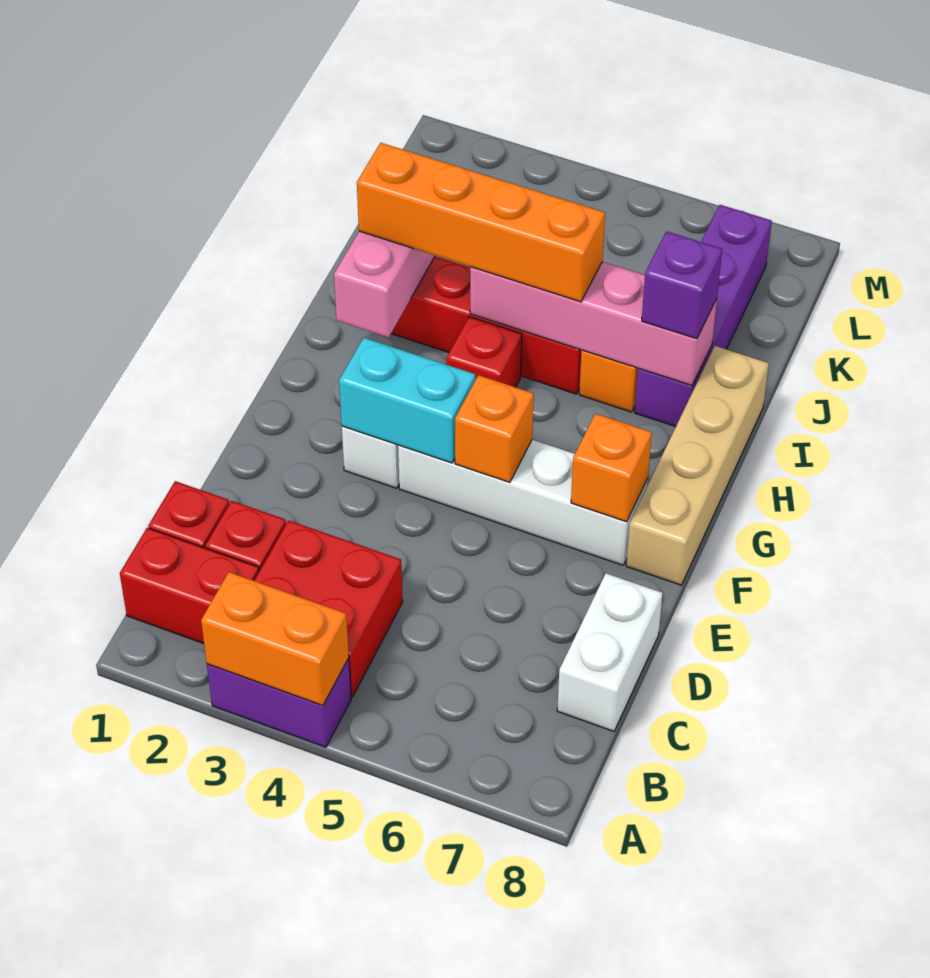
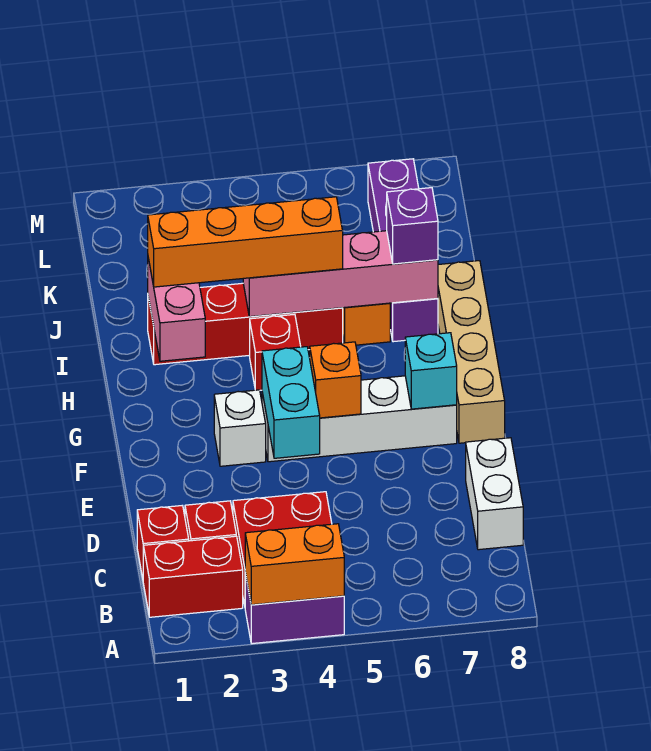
cyan 1x2 brick [339,338,475,463] -> cyan 1x2 brick turned to [262,347,320,458]
orange 1x1 brick [571,414,652,522] -> cyan 1x1 brick [405,333,457,409]

